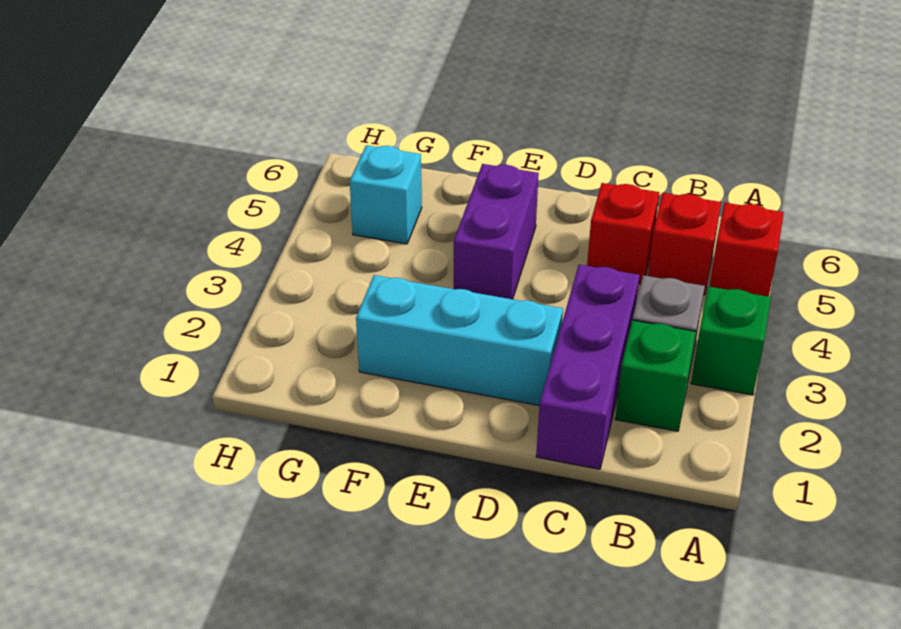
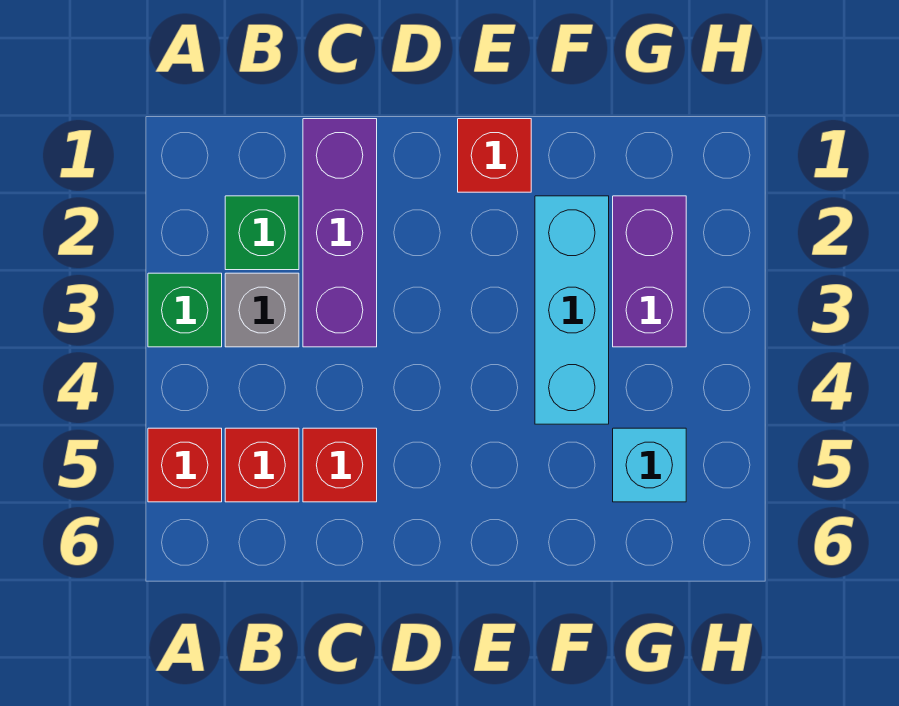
cyan 1x3 brick [356,275,563,405] -> cyan 1x3 brick turned to [535,196,609,424]
none -> red 1x1 brick [458,119,531,192]
purple 1x2 brick [454,164,539,299] -> purple 1x2 brick moved to [613,196,686,347]

